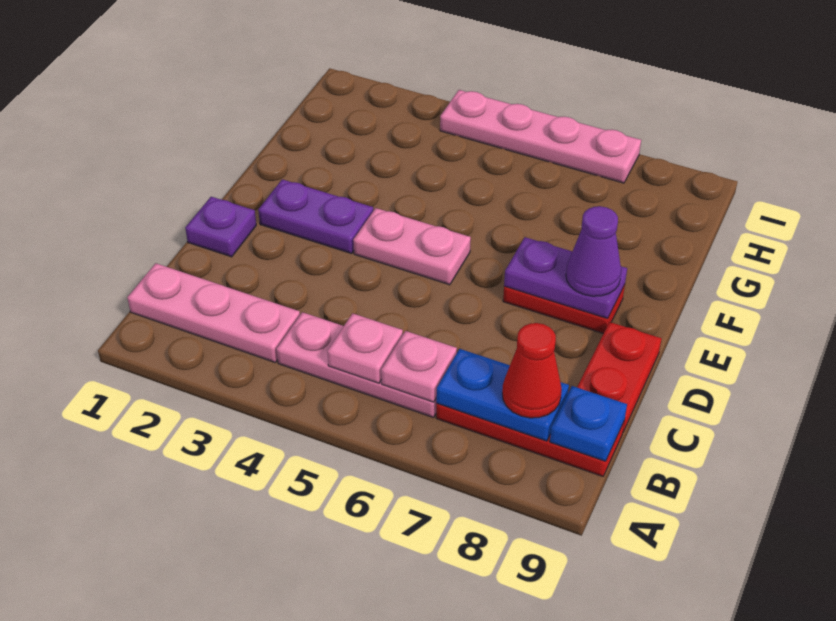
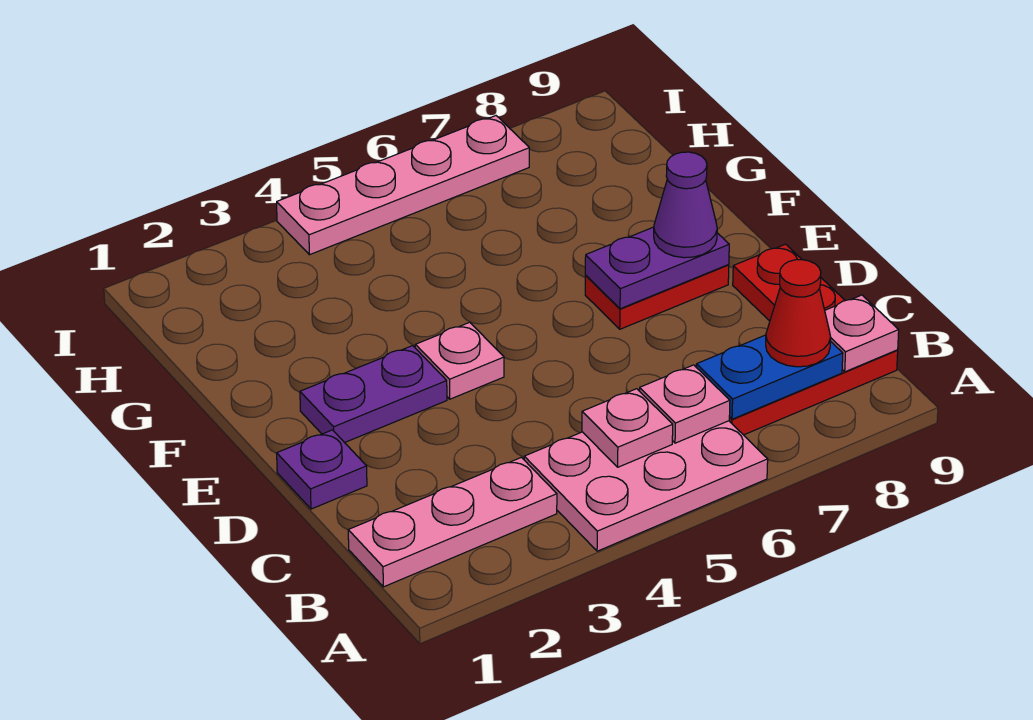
pink 1x3 plate [276,312,436,418] -> pink 2x3 plate [524,421,768,551]
blue 1x1 plate [550,386,627,461] -> pink 1x1 plate [825,295,899,372]
pink 1x2 plate [353,208,471,285] -> pink 1x1 plate [415,322,504,399]

